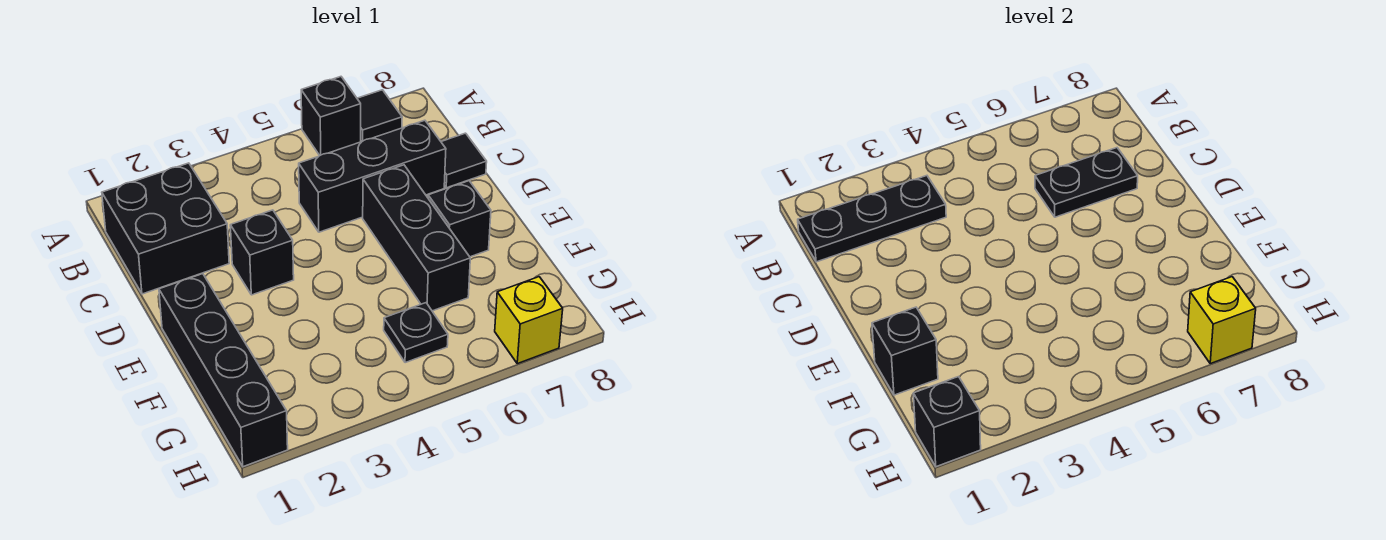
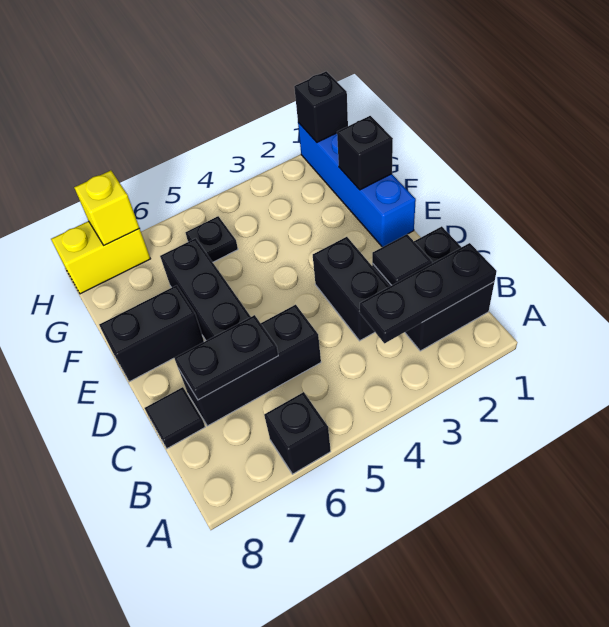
black 1x1 tile [357,90,402,142] -> black 1x1 tile moved to [372,234,432,285]
black 1x1 brick [230,210,294,295] -> black 1x2 brick [313,237,390,341]
black 1x4 brick [159,274,288,467] -> blue 1x4 brick [298,122,416,247]
black 1x1 brick [428,181,491,257] -> black 1x2 brick [99,285,204,382]
yellow 1x1 brick [495,277,563,364] -> yellow 1x2 brick [51,221,150,294]

